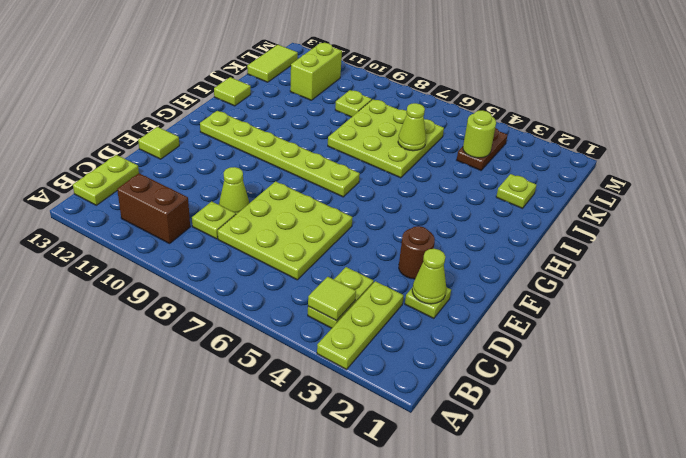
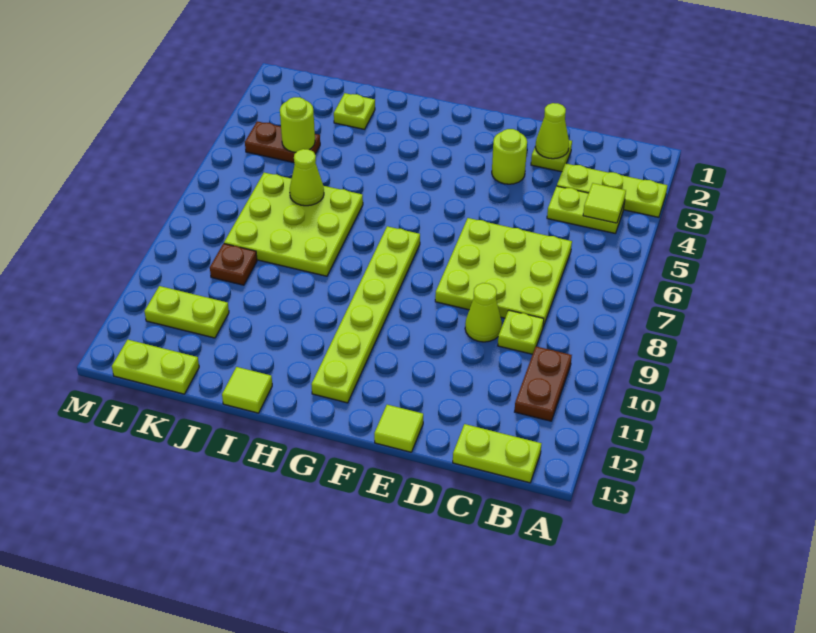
brown 1x2 brick [117,173,190,244] -> brown 1x2 plate [515,346,572,421]
brown 1x1 round brick [399,226,435,279] -> lime 1x1 round brick [492,129,527,184]
lime 1x1 plate [335,90,372,117] -> brown 1x1 plate [210,244,257,285]
lime 1x2 brick [290,43,342,100] -> lime 1x2 plate [144,286,229,338]
lime 1x2 tile [247,45,298,82] -> lime 1x2 plate [112,340,199,394]

